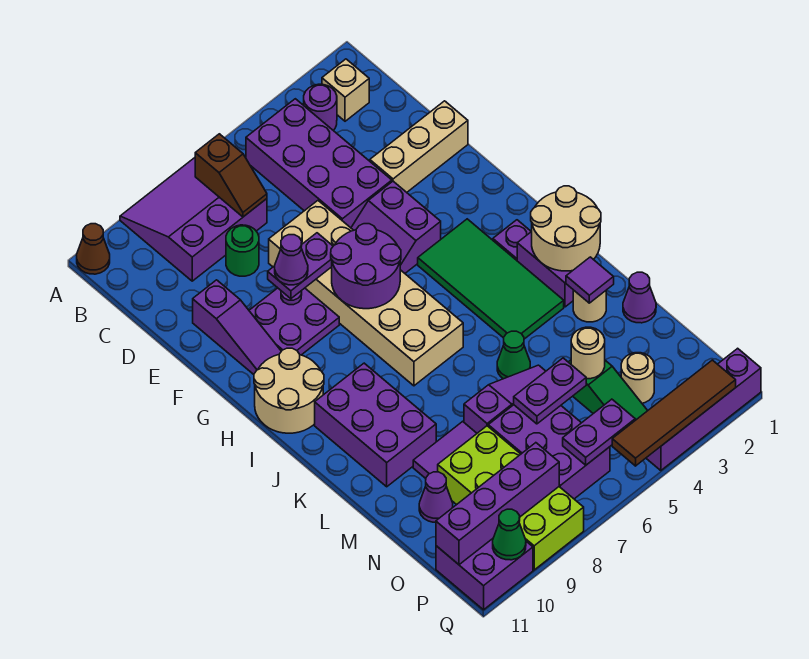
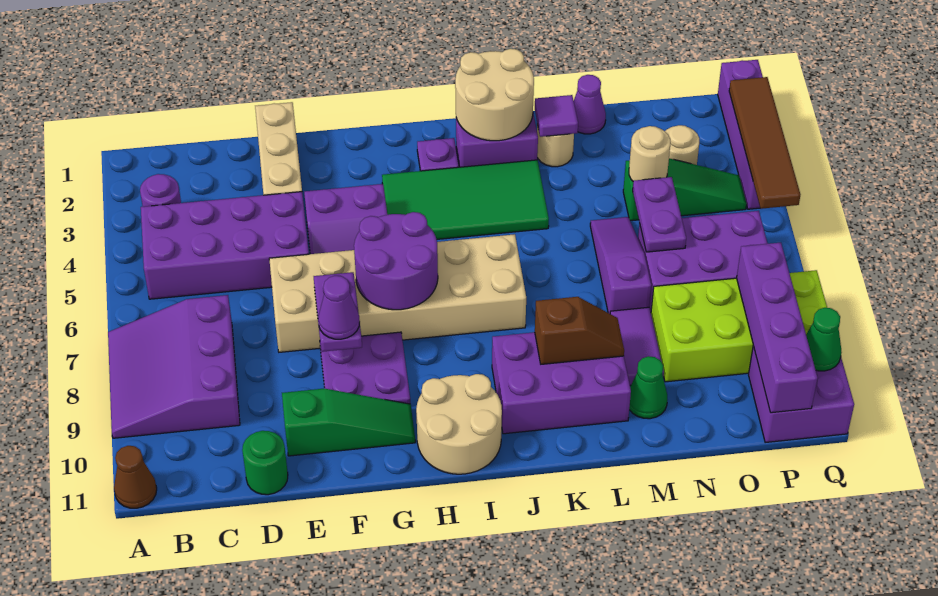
tan 1x1 brick [322,59,369,121] -> none
brown 1x2 slope [195,134,267,217] -> brown 1x2 slope moved to [535,297,624,364]
green 1x1 round brick [226,225,259,276] -> green 1x1 round brick moved to [242,431,288,495]
purple 1x3 slope [193,280,281,374] -> green 1x3 slope [282,389,415,456]
green 1x1 cone [497,331,530,379] -> green 1x1 cone moved to [629,356,667,419]
purple 1x1 cone [419,472,453,522] -> none
purple 1x2 plate [563,399,635,465] -> none

